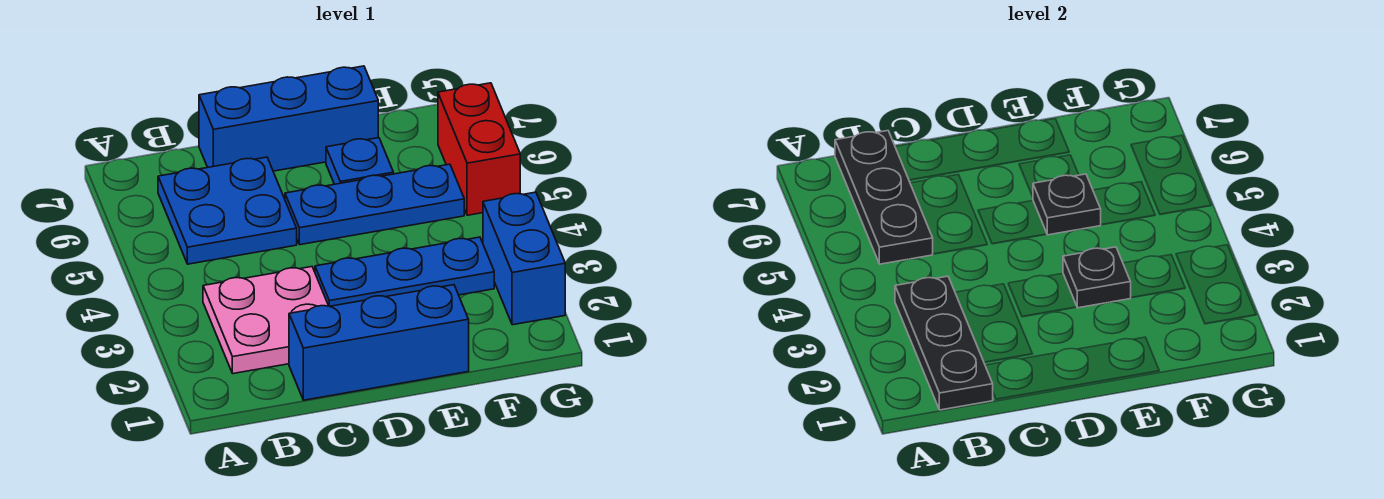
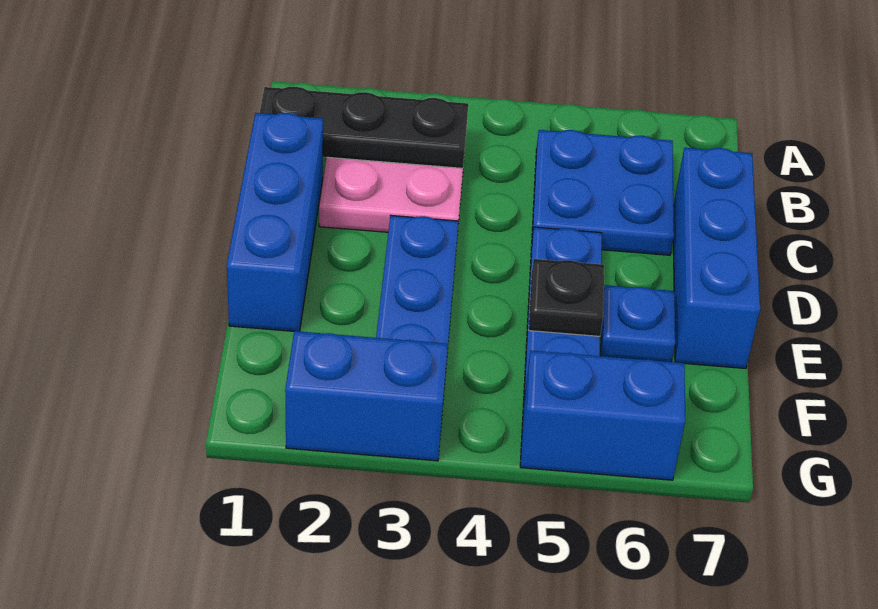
black 1x3 plate [835,131,933,264] -> none
black 1x1 plate [1063,247,1131,308] -> none
red 1x2 brick [438,83,520,215] -> blue 1x2 brick [520,351,685,480]

